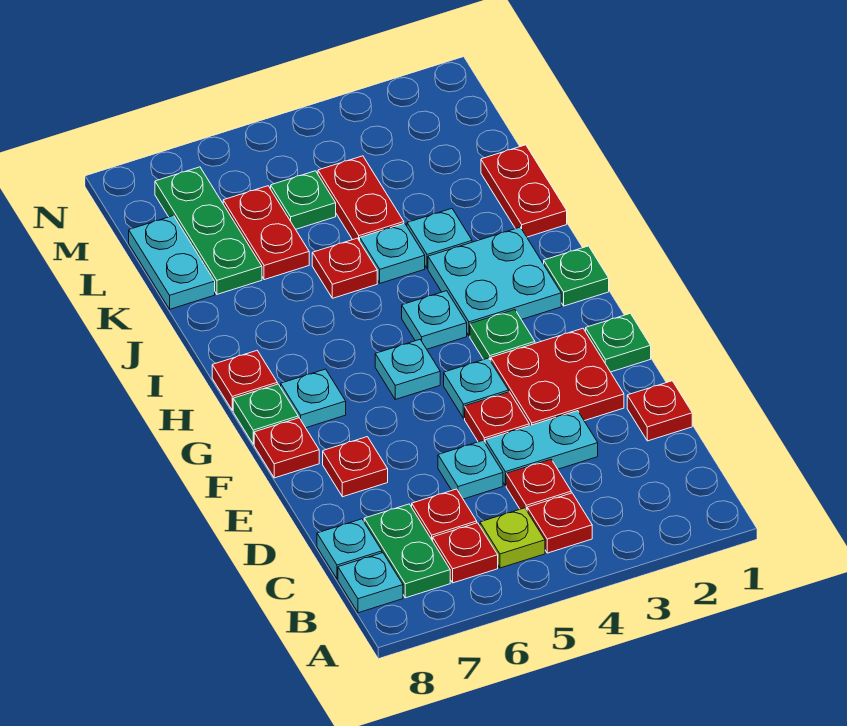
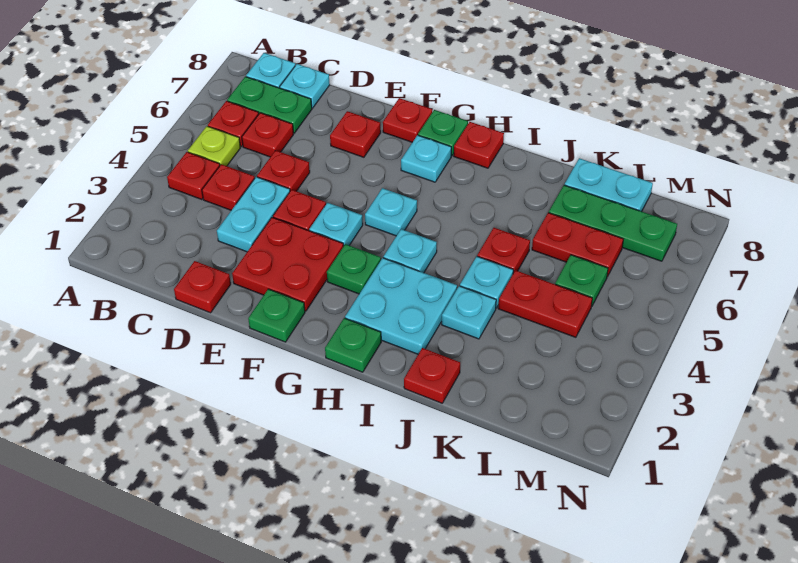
cyan 1x1 plate [438,441,503,499] -> red 1x1 plate [257,150,310,191]
red 1x2 plate [481,145,567,237] -> red 1x1 plate [404,348,460,403]

